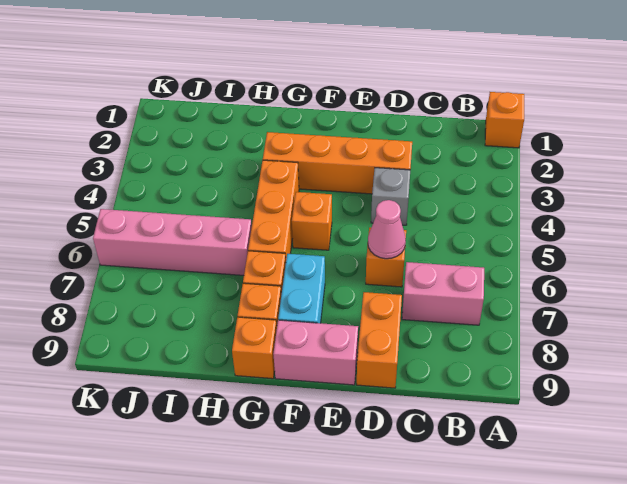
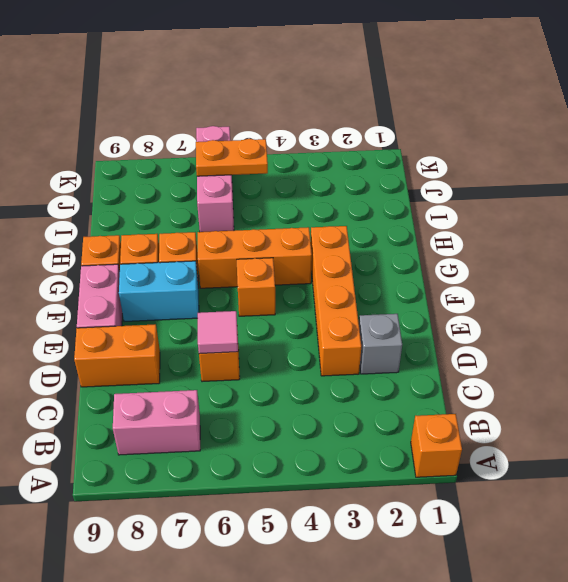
pink 1x2 brick [402,262,484,325] -> pink 1x2 brick turned to [113,390,200,455]
grey 1x1 brick [371,168,410,225] -> grey 1x1 brick moved to [359,314,402,374]
pink 1x1 cone [368,200,406,259] -> pink 1x1 tile [198,311,238,354]
pink 1x4 brick [93,209,252,275] -> pink 1x3 brick [196,126,234,232]
none -> orange 1x2 plate [196,139,268,176]

